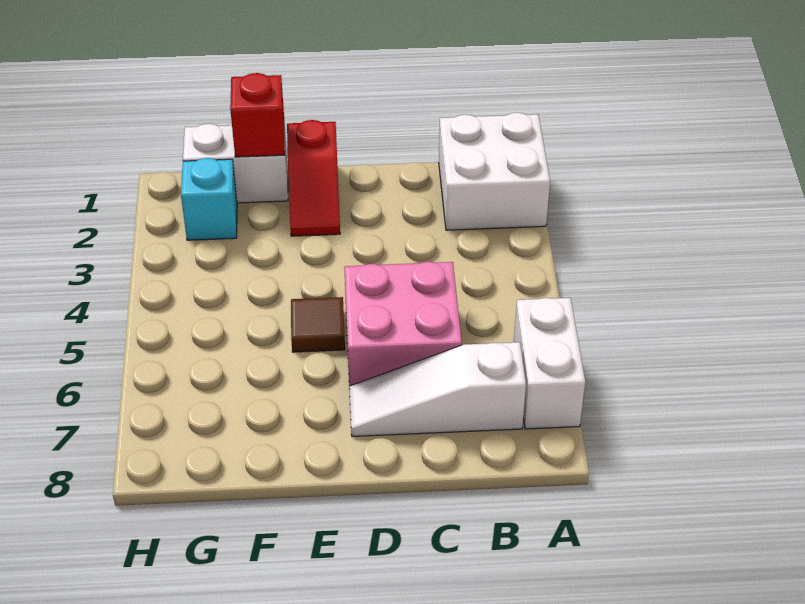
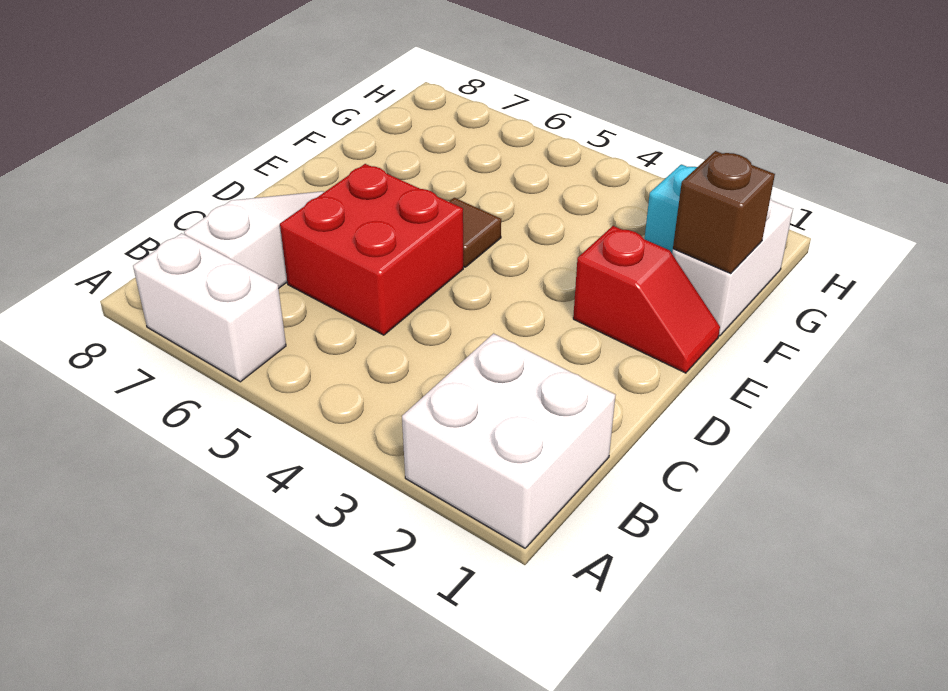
pink 2x2 brick [344,262,462,386] -> red 2x2 brick [280,164,463,335]
red 1x2 slope [287,120,340,236] -> red 1x2 slope turned to [573,226,720,373]
red 1x1 brick [230,73,285,157] -> brown 1x1 brick [673,151,775,273]

